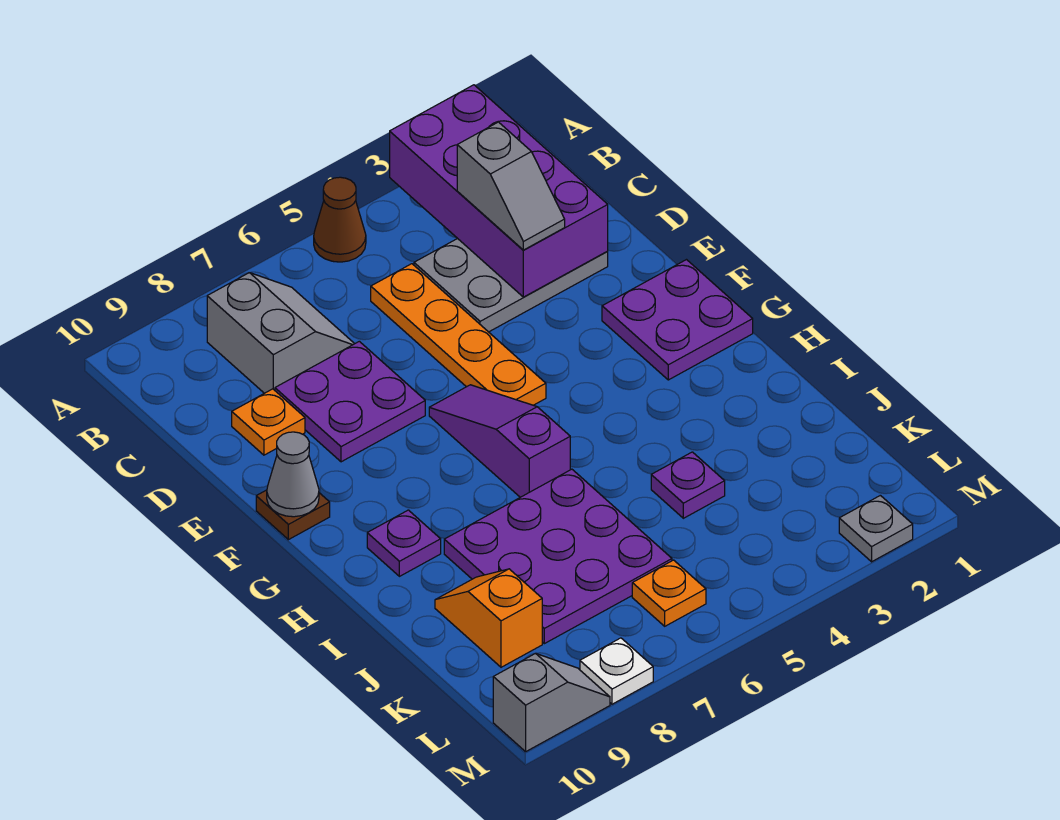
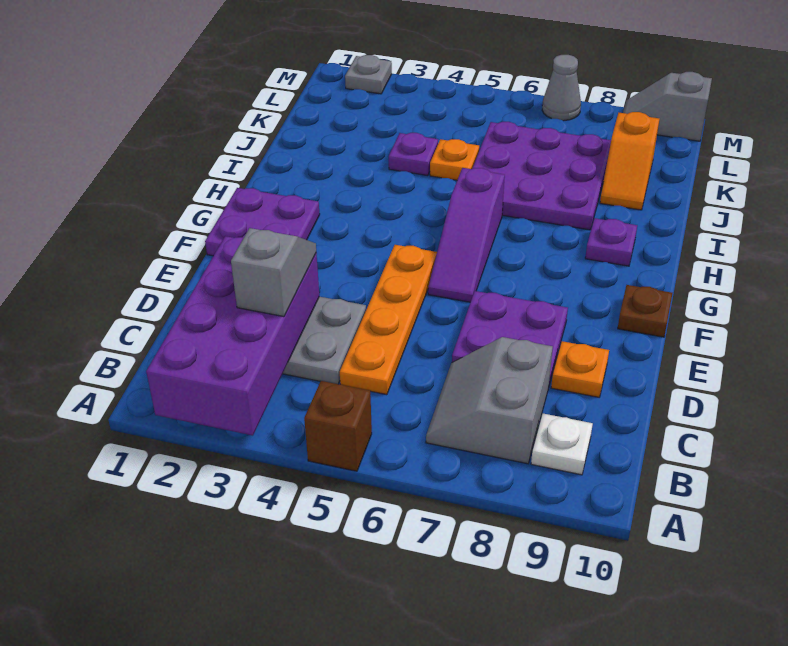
brown 1x1 cone [314,177,366,262] -> brown 1x1 brick [304,381,372,471]
grey 1x1 cone [267,432,319,517] -> grey 1x1 cone moved to [542,55,581,121]
orange 1x1 plate [632,560,706,626] -> orange 1x1 plate moved to [430,139,479,180]
white 1x1 plate [580,638,653,704] -> white 1x1 plate moved to [531,414,593,475]

